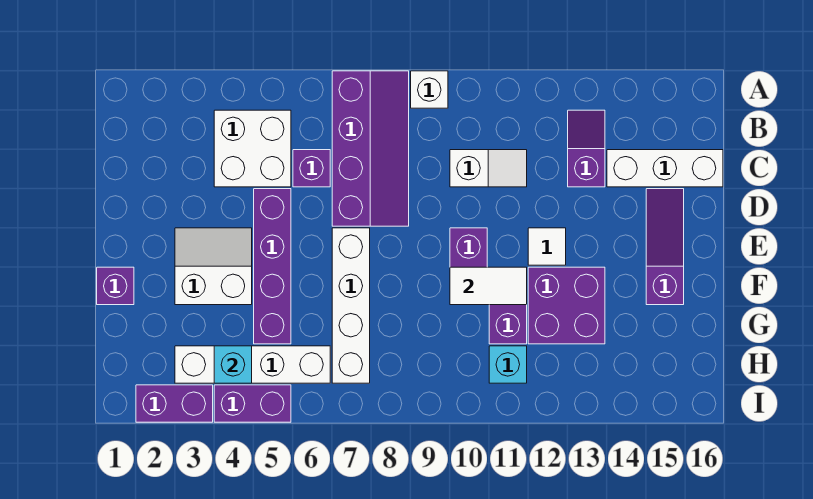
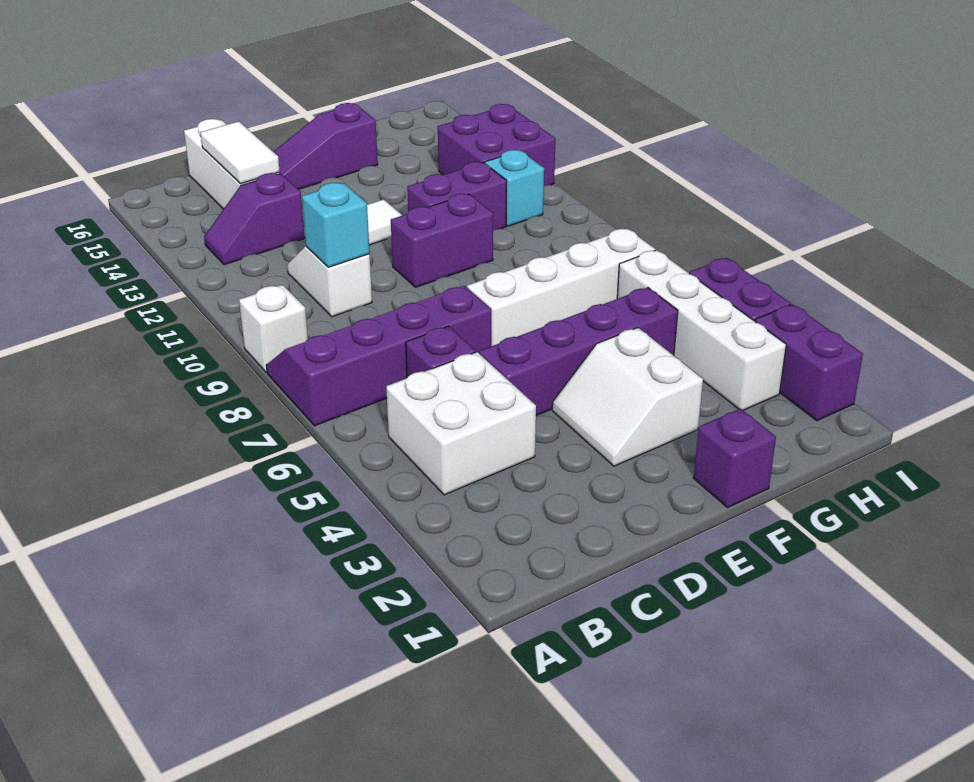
white 1x2 tile [450,267,527,305] -> white 1x2 tile moved to [201,121,280,184]
purple 2x2 brick [528,267,605,344] -> purple 2x2 brick moved to [438,104,555,186]
cyan 1x1 brick [214,346,252,383] -> cyan 1x1 brick moved to [302,183,370,267]

